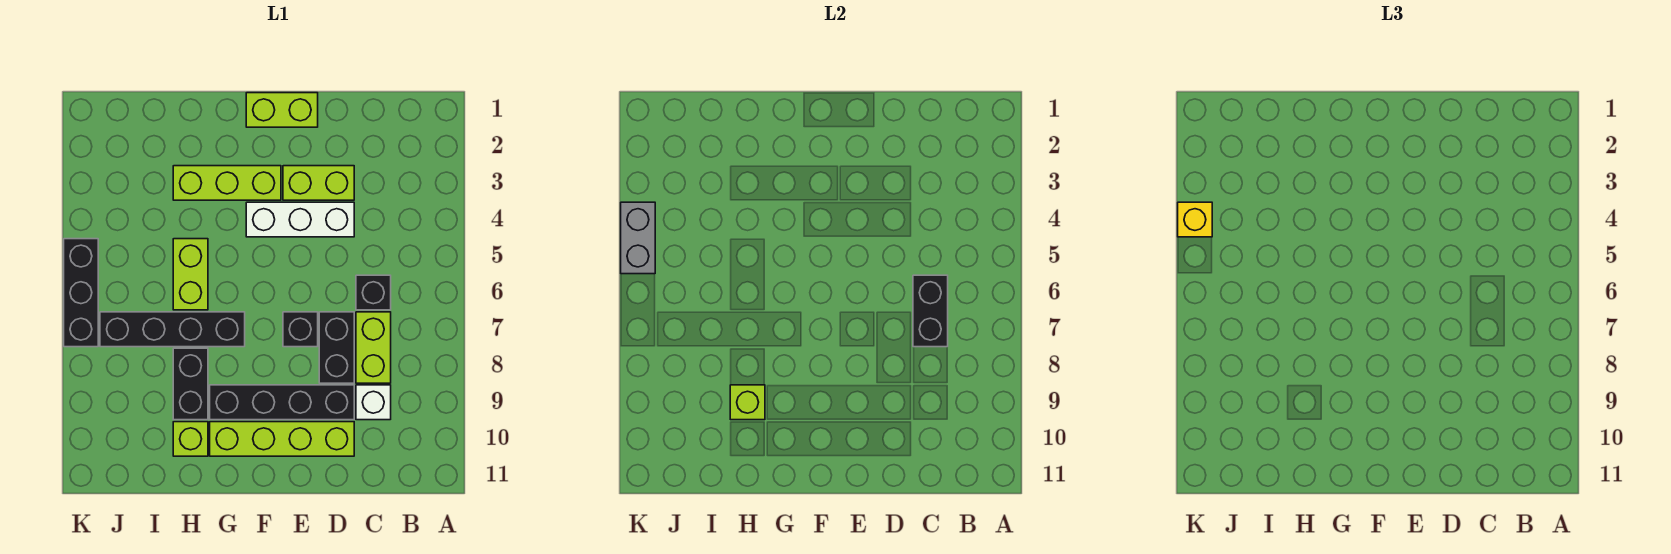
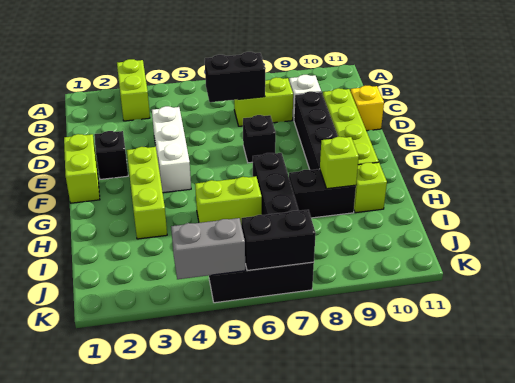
black 1x1 brick [356,275,391,310] -> black 1x1 brick moved to [94,131,128,179]
lime 1x2 brick [283,166,354,200] -> lime 1x2 brick moved to [117,59,150,121]
black 1x2 brick [319,312,354,383] -> black 1x2 brick moved to [241,210,316,271]
yellow 1x1 brick [1178,202,1212,237] -> yellow 1x1 brick moved to [351,86,384,131]

